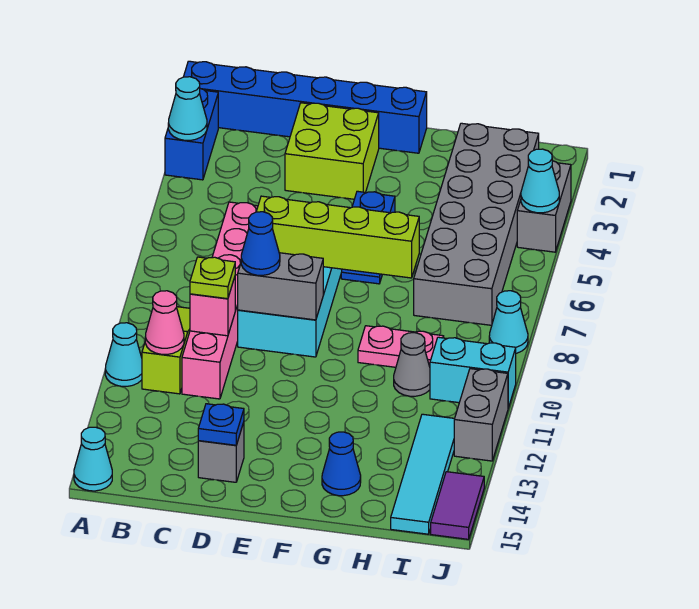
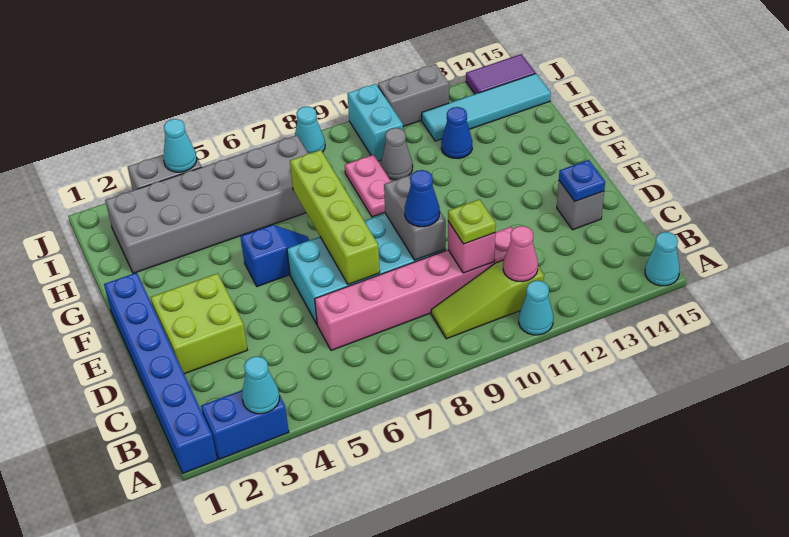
blue 1x1 cone [322,432,361,496] -> blue 1x1 cone moved to [441,107,472,159]

